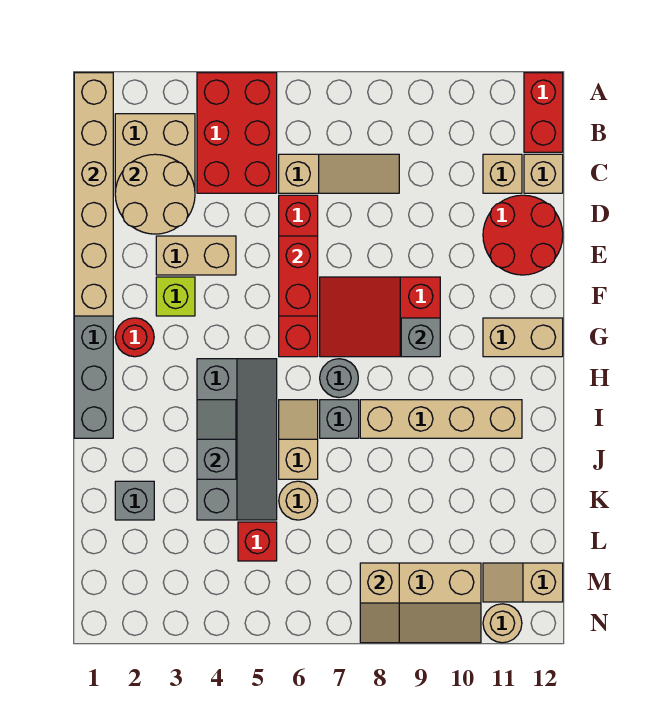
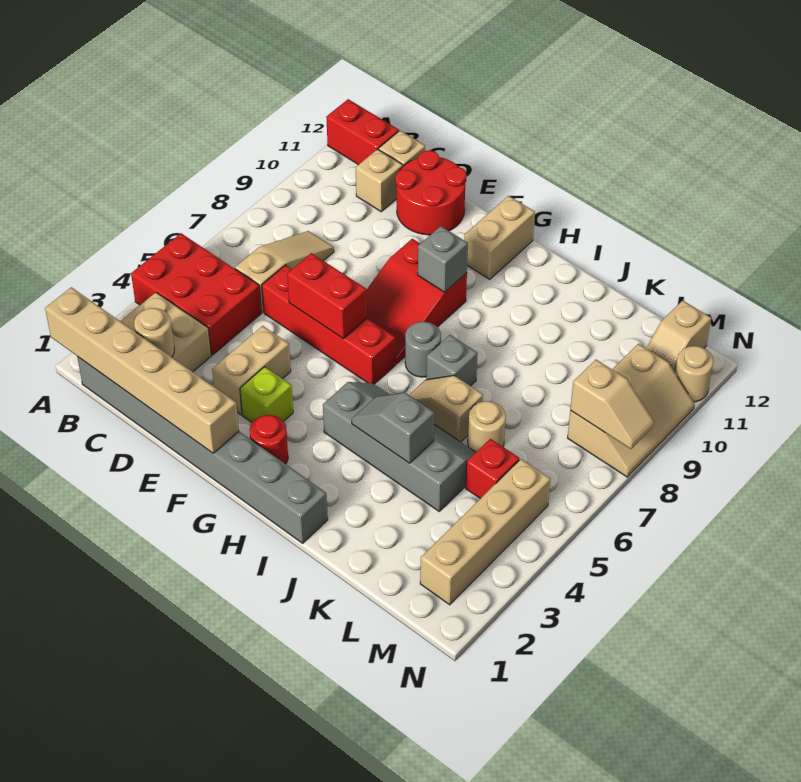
tan 2x2 round brick [115,154,195,234] -> tan 1x1 round brick [134,308,174,357]
tan 1x4 brick [360,400,522,438] -> tan 1x4 brick moved to [420,459,551,605]
grey 1x1 brick [115,481,154,520] -> none

